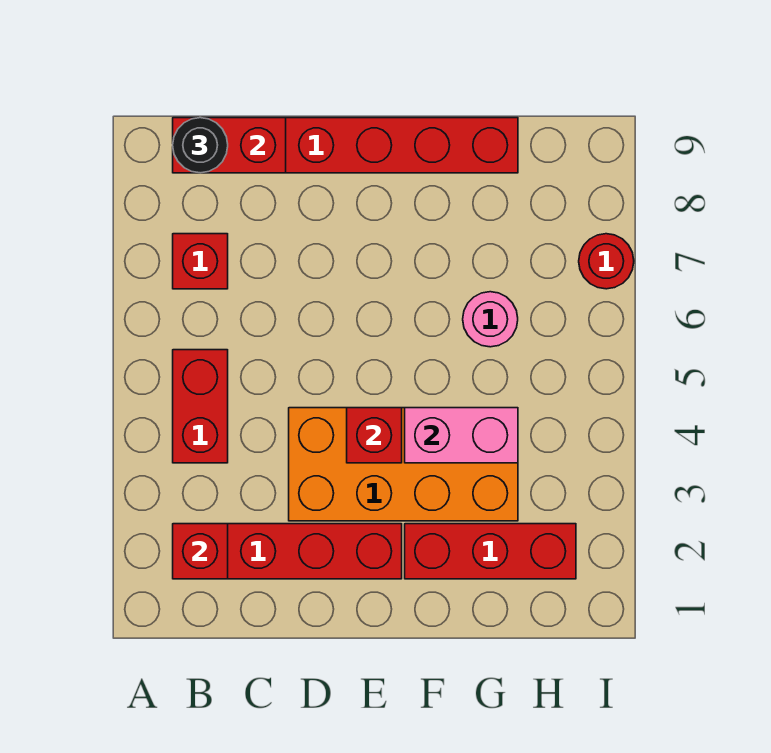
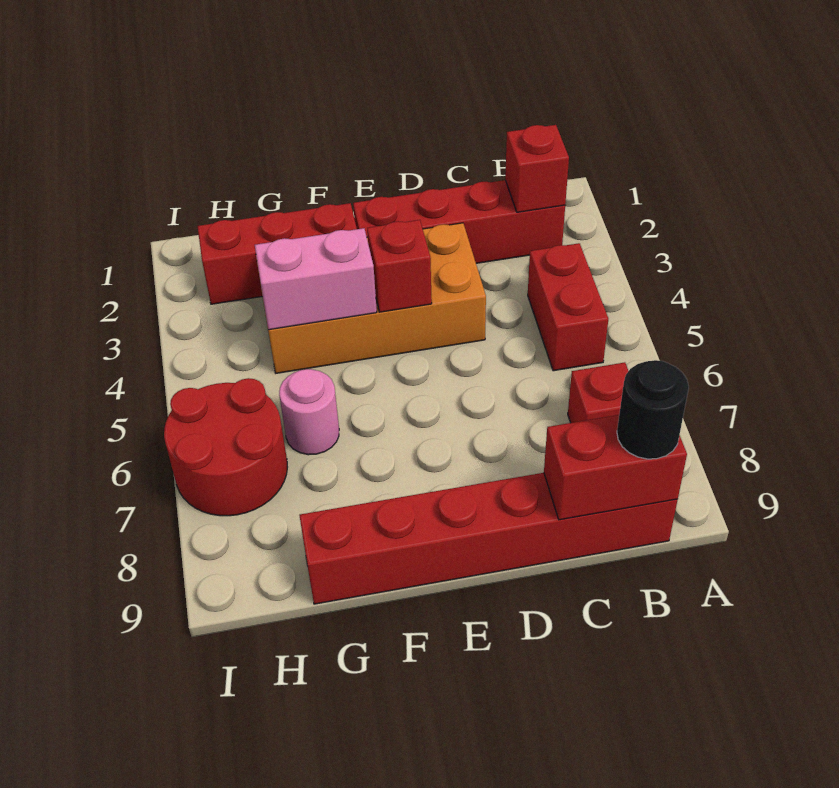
red 1x1 round brick [579,234,634,289] -> red 2x2 round brick [164,378,287,516]

